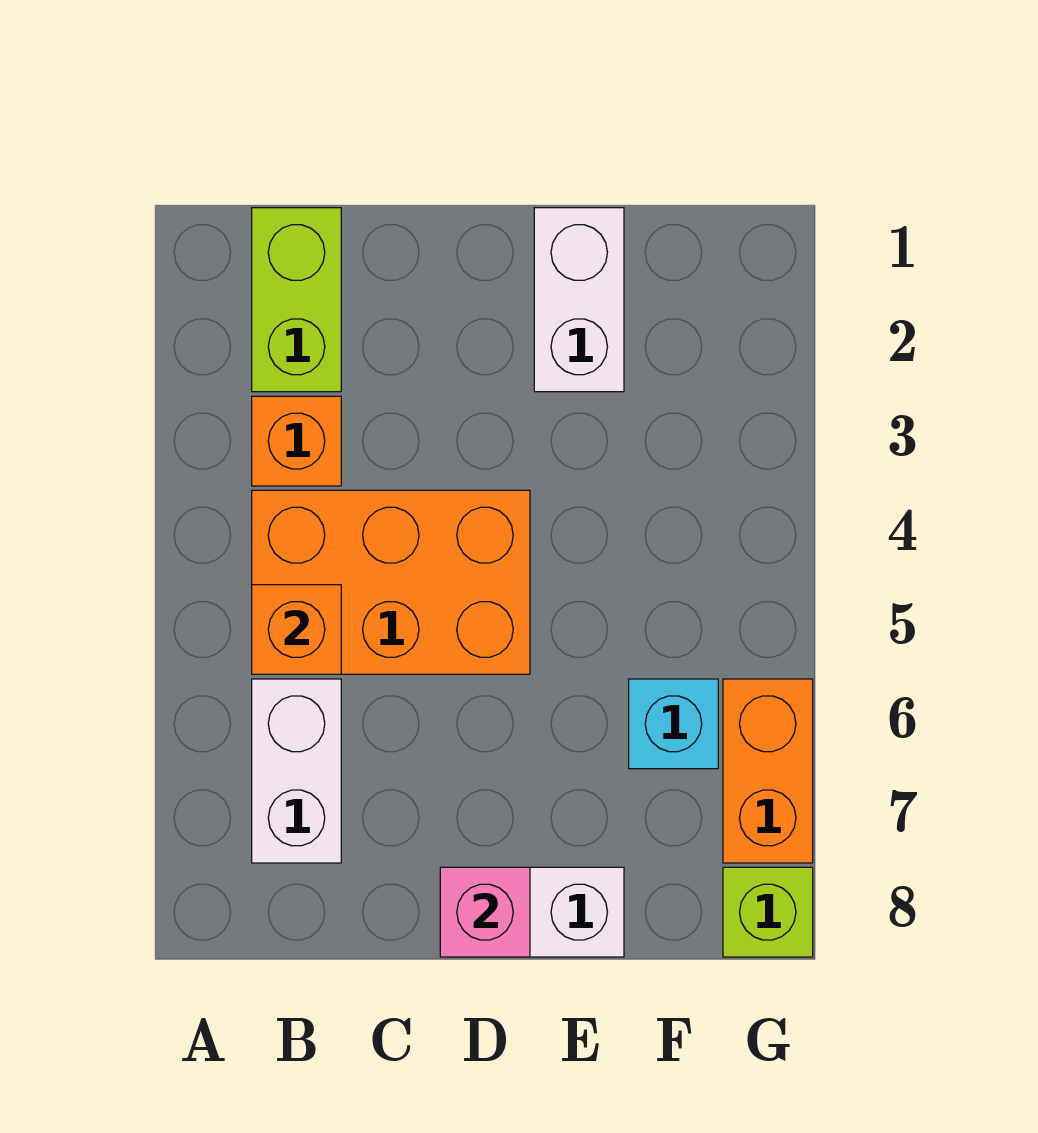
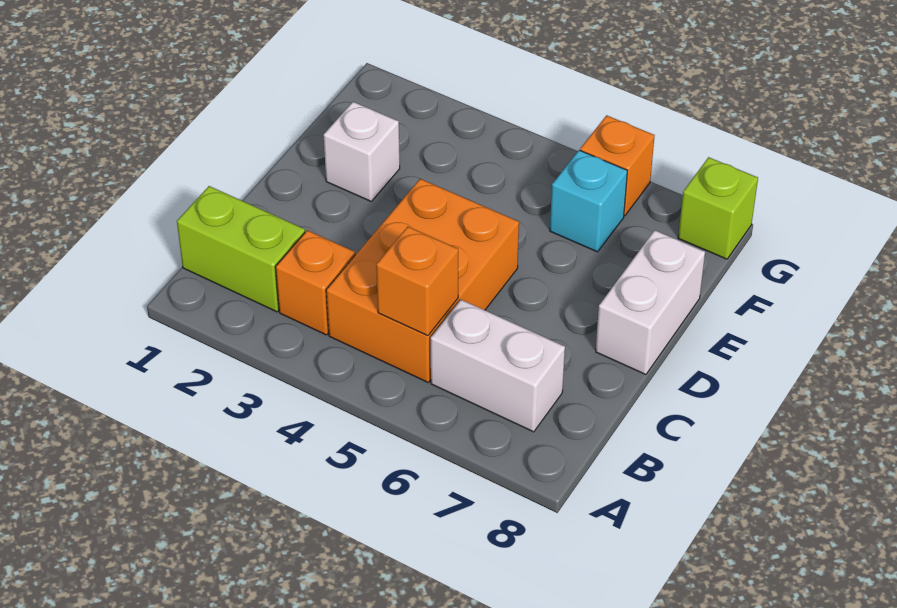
pink 1x1 brick [440,867,530,957] -> none
white 1x2 brick [534,208,624,392] -> white 1x1 brick [324,102,400,201]
orange 1x2 brick [723,679,813,863] -> orange 1x1 brick [580,115,655,216]

